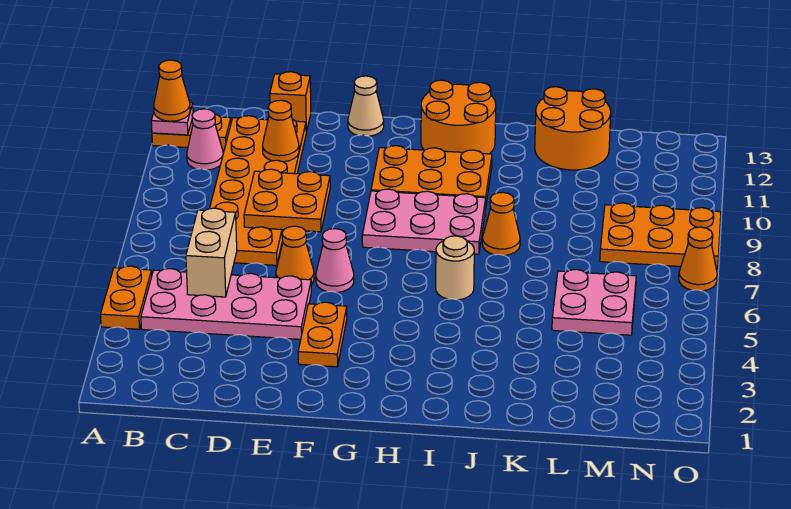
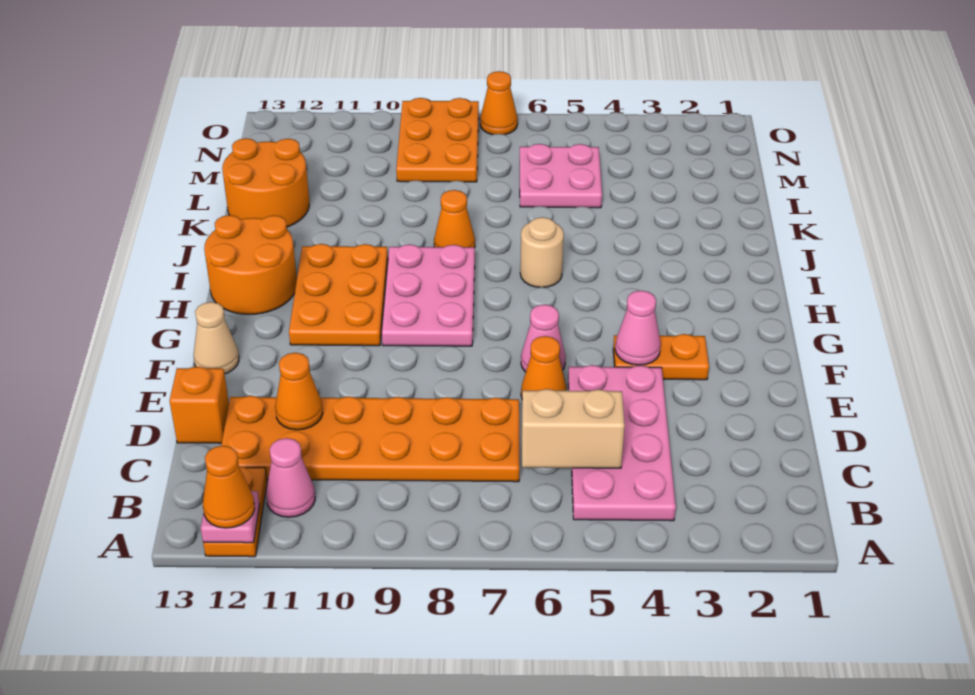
orange 1x2 plate [100,266,152,329] -> none
orange 2x2 plate [244,169,330,232] -> none
none -> pink 1x1 cone [615,291,661,365]

